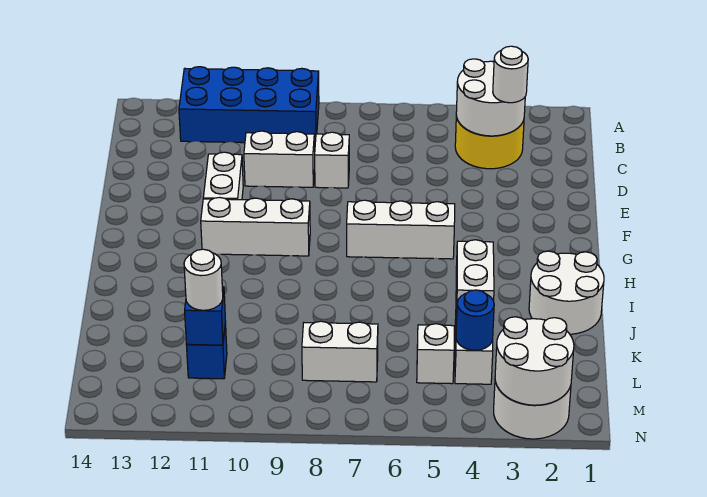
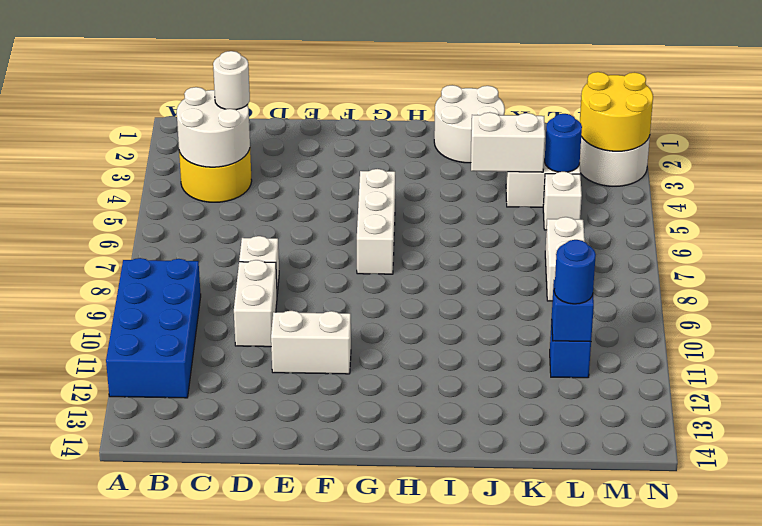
white 1x3 brick [201,197,310,256] -> none
white 1x1 round brick [184,249,223,310] -> blue 1x1 round brick [554,240,596,304]
white 2x2 round brick [495,317,574,405] -> yellow 2x2 round brick [580,72,653,151]

